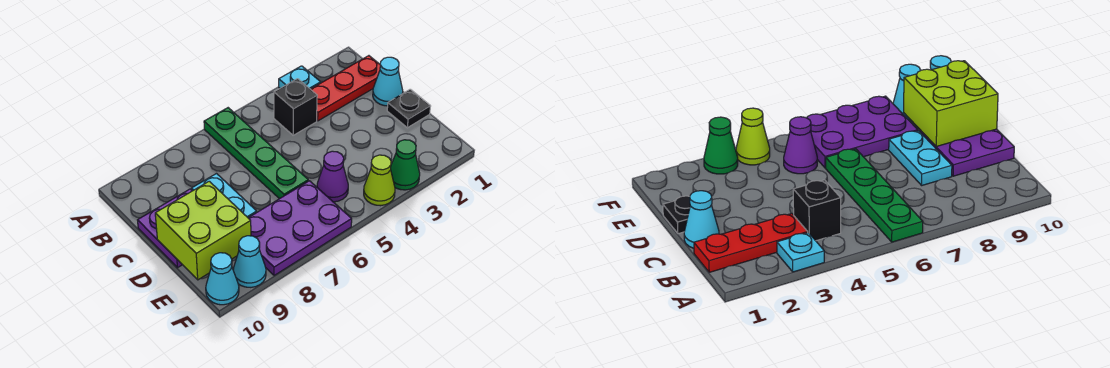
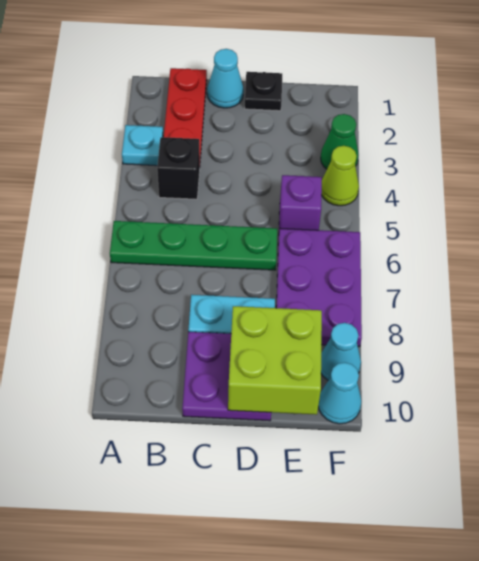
purple 1x1 cone [317,151,348,202] -> purple 1x1 brick [279,175,322,230]

